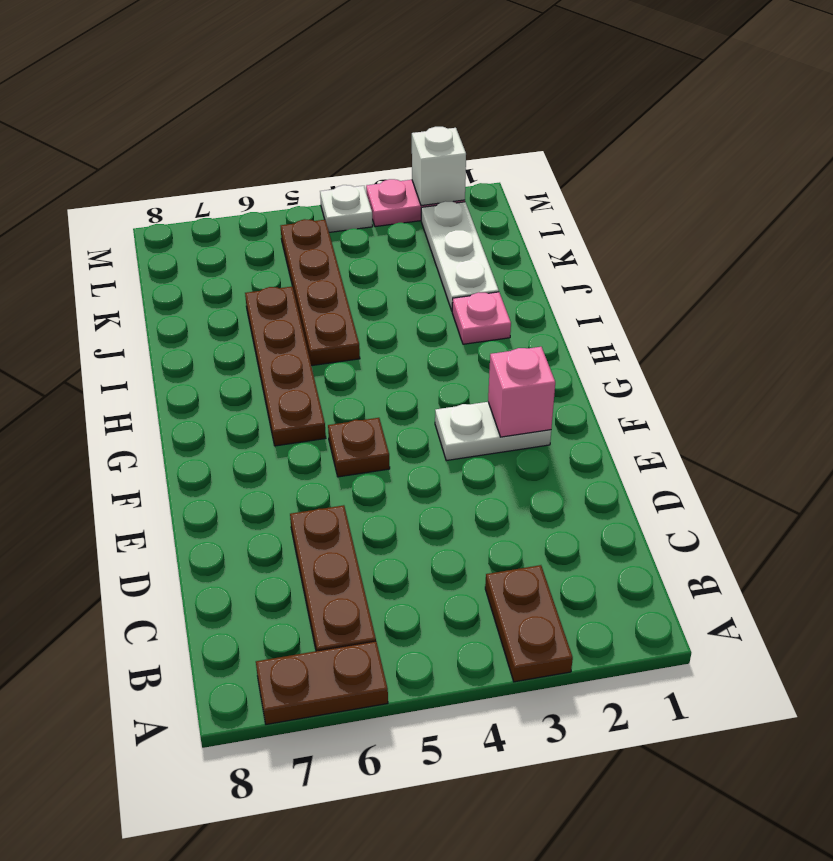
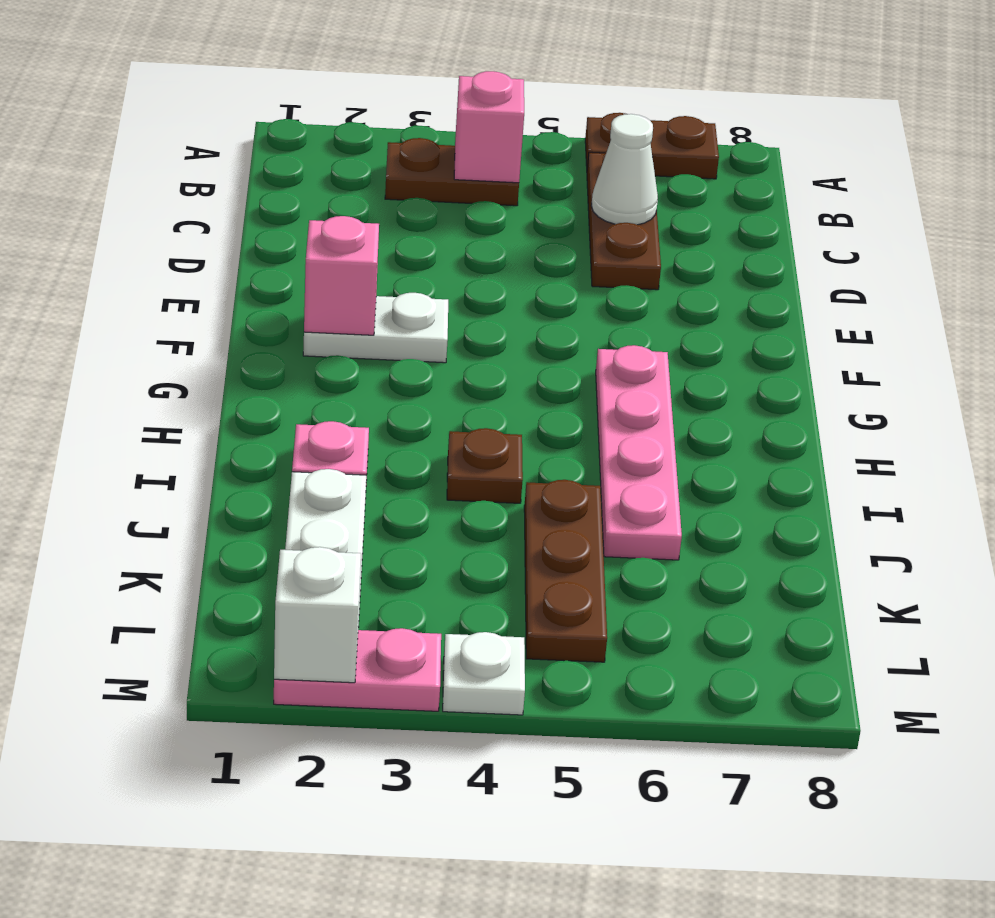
brown 1x2 plate [485,565,573,682] -> brown 1x2 plate turned to [385,138,519,206]
none -> pink 1x1 brick [454,71,524,183]
none -> white 1x1 cone [591,114,658,225]
brown 1x1 plate [328,418,390,477] -> brown 1x1 plate moved to [447,428,523,503]
brown 1x4 plate [245,287,326,446] -> pink 1x4 plate [596,345,682,560]
brown 1x4 plate [281,219,360,366] -> brown 1x3 plate [524,480,607,662]

